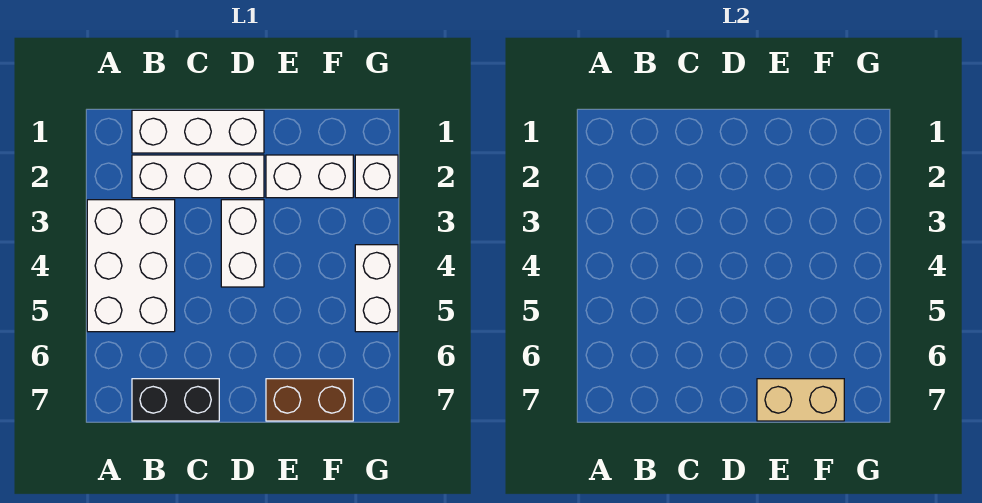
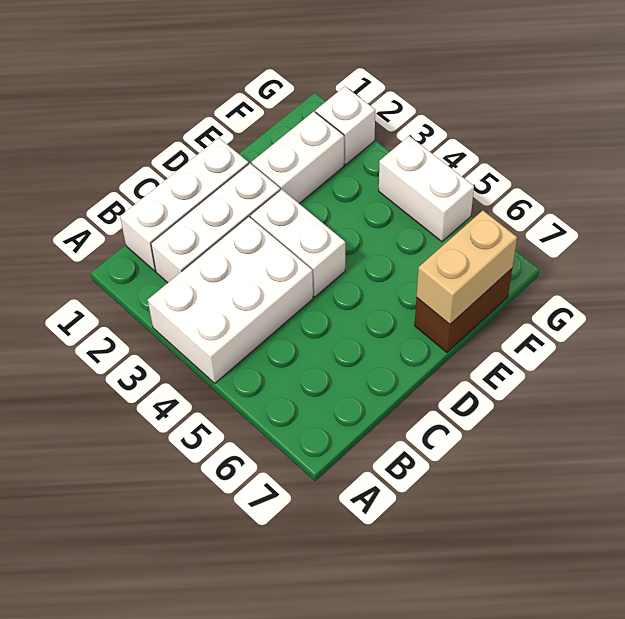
white 2x3 brick [87,200,175,332] -> white 2x3 brick turned to [148,217,313,383]
black 1x2 brick [132,379,219,421] -> none

